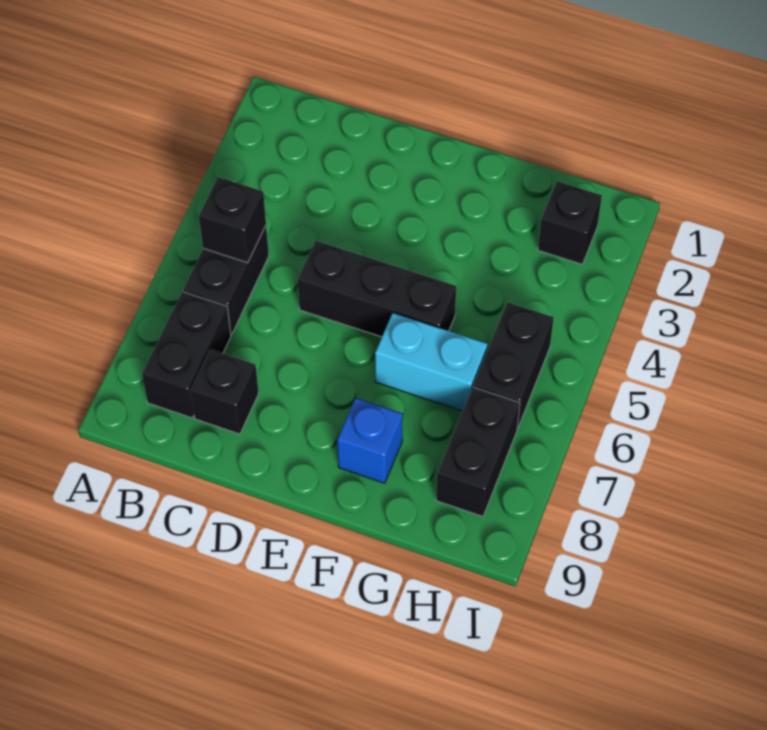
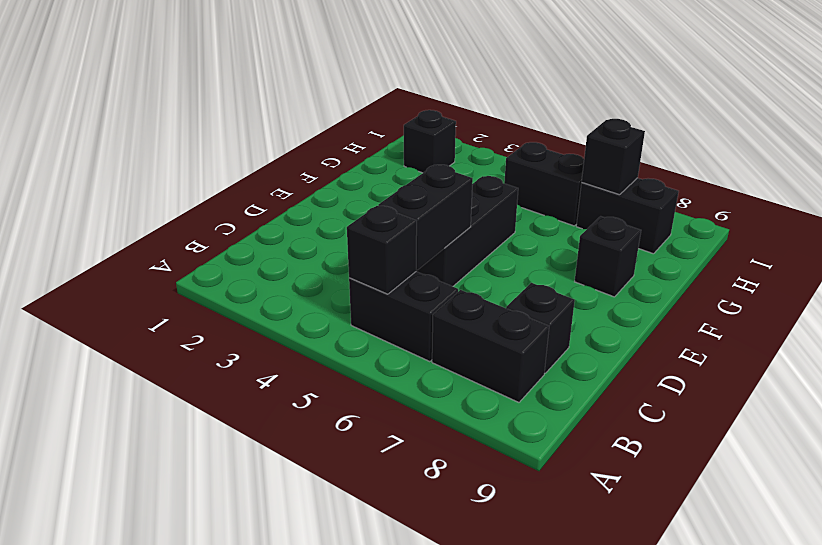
none -> black 1x2 brick [378,165,473,270]
cyan 1x2 brick [375,313,488,411] -> none
blue 1x1 brick [337,398,403,483] -> black 1x1 brick [575,216,641,297]
none -> black 1x1 brick [582,119,645,195]

